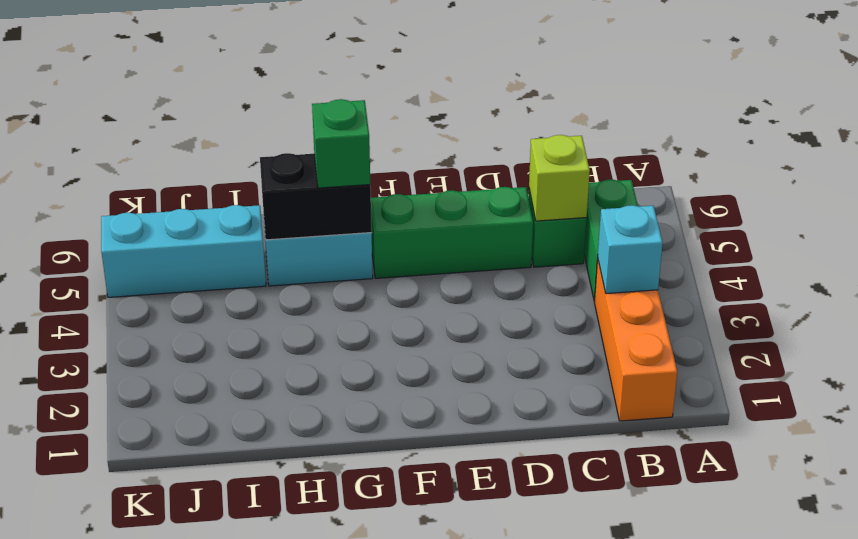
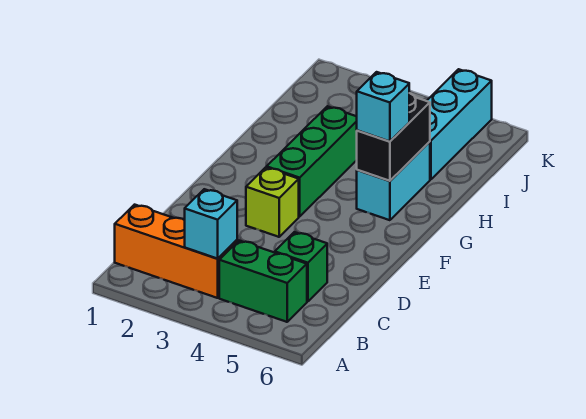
lime 1x1 brick [529,135,590,221] -> lime 1x1 brick moved to [246,167,299,237]
green 1x3 brick [371,187,533,278] -> green 1x3 brick moved to [267,106,357,217]
green 1x1 brick [312,99,370,188] -> cyan 1x1 brick [357,72,409,141]

